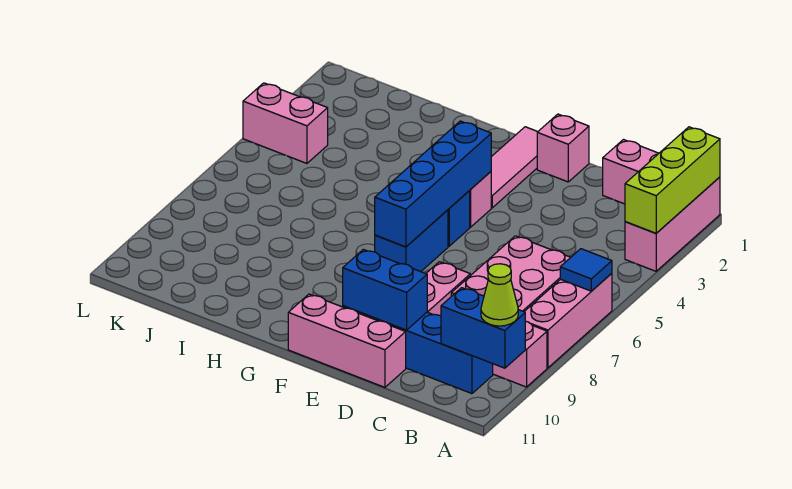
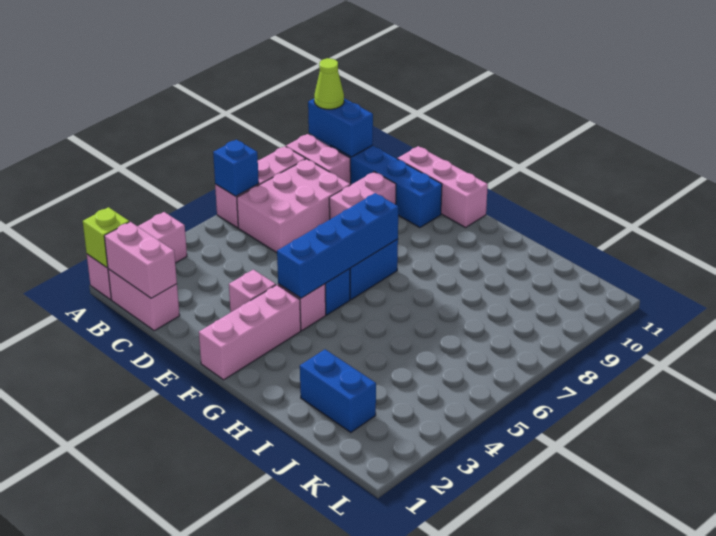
lime 1x3 brick [625,127,720,233] -> lime 1x1 brick [83,207,129,268]
blue 1x1 tile [560,249,612,291] -> blue 1x1 brick [213,140,259,196]
blue 1x2 brick [343,249,427,330] -> blue 1x2 brick moved to [300,349,376,433]
pink 1x1 brick [537,114,589,182] -> pink 1x1 brick moved to [229,270,276,312]
pink 1x3 tile [491,127,538,208] -> pink 1x3 brick [199,285,301,380]
pink 1x2 brick [243,83,328,163] -> pink 1x2 brick moved to [104,222,177,298]

